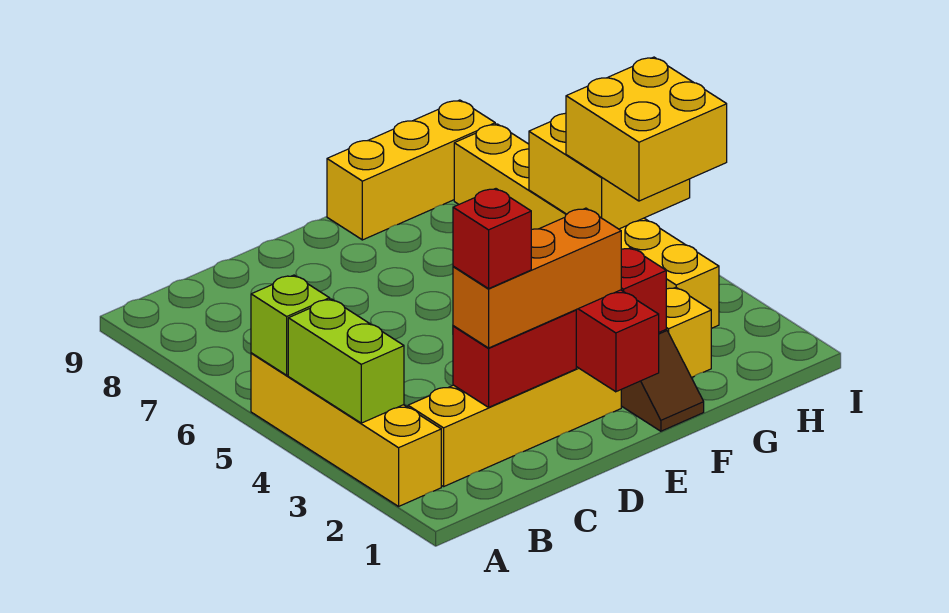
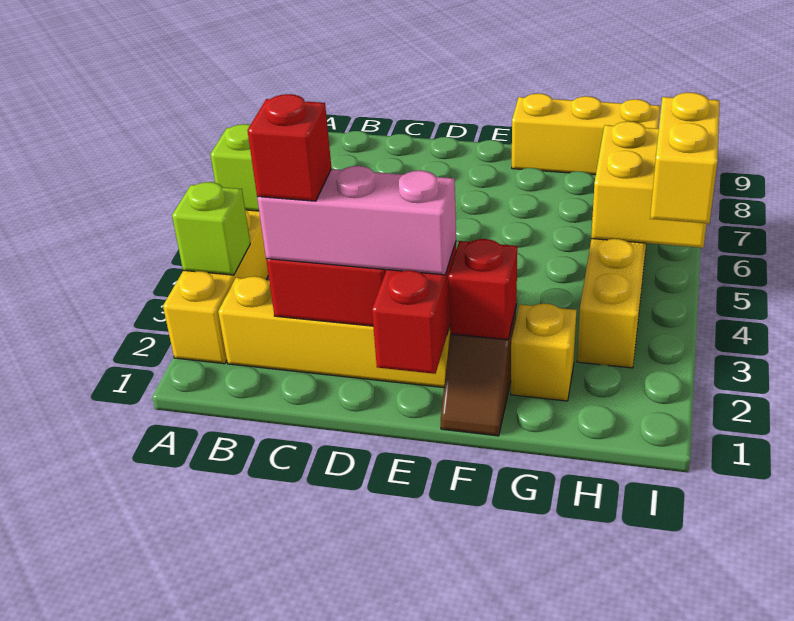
lime 1x2 brick [288,299,404,423] -> lime 1x1 brick [172,182,250,275]
orange 1x3 brick [453,208,621,348] -> pink 1x3 brick [257,166,456,275]
yellow 2x2 brick [566,57,727,201] -> yellow 1x2 brick [650,93,720,224]

